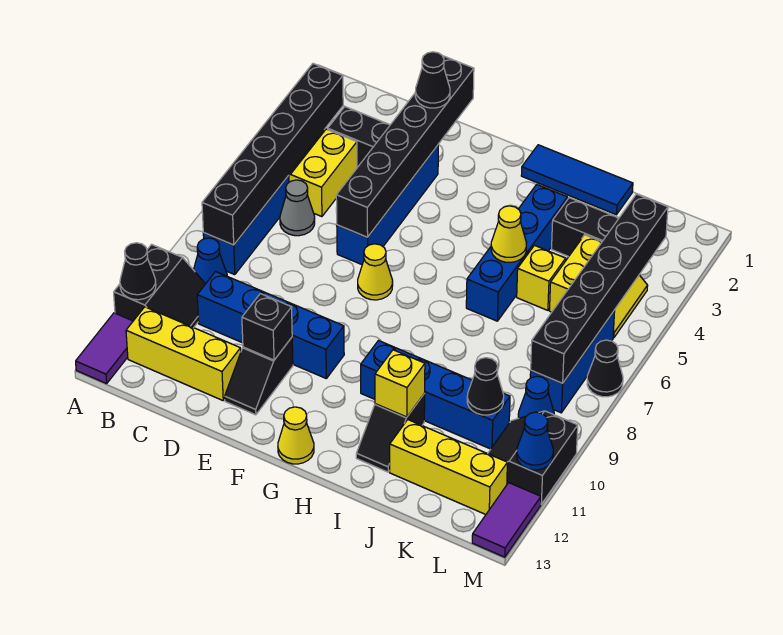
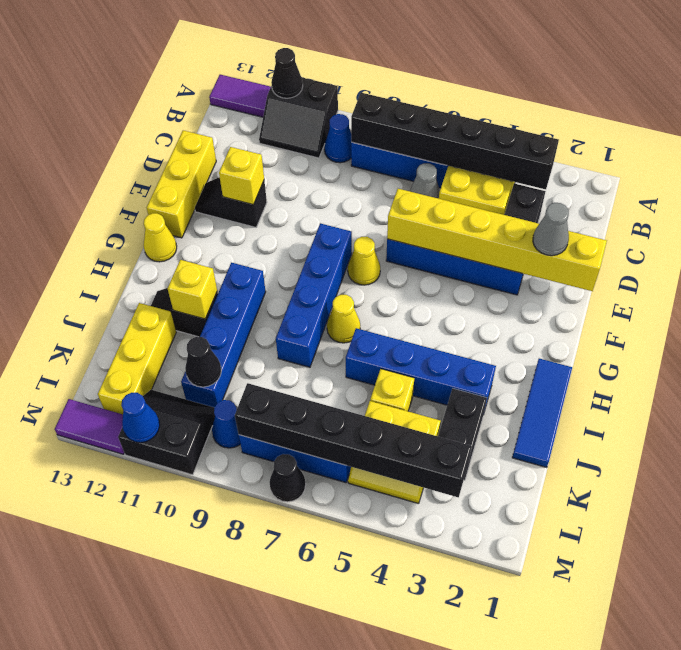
yellow 1x3 brick [126,307,241,401] -> yellow 1x3 brick moved to [147,130,216,238]
blue 1x4 brick [197,272,344,378] -> blue 1x4 brick moved to [276,223,352,367]
black 1x6 brick [336,56,474,237] -> yellow 1x6 brick [387,189,607,291]
black 1x1 cone [415,52,450,108] -> grey 1x1 cone [533,203,569,256]
black 1x1 brick [242,294,292,360] -> yellow 1x1 brick [219,147,264,205]
yellow 1x1 cone [491,206,526,262] -> yellow 1x1 cone moved to [327,295,360,343]

